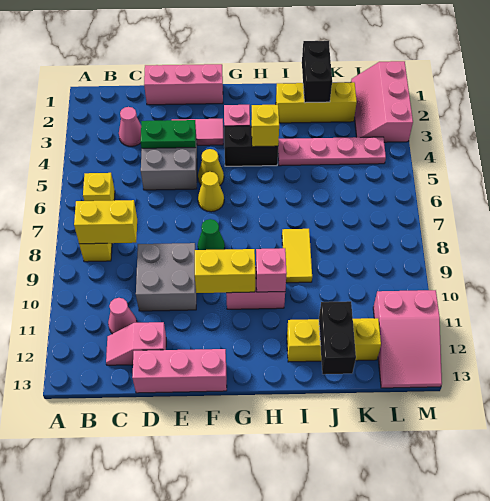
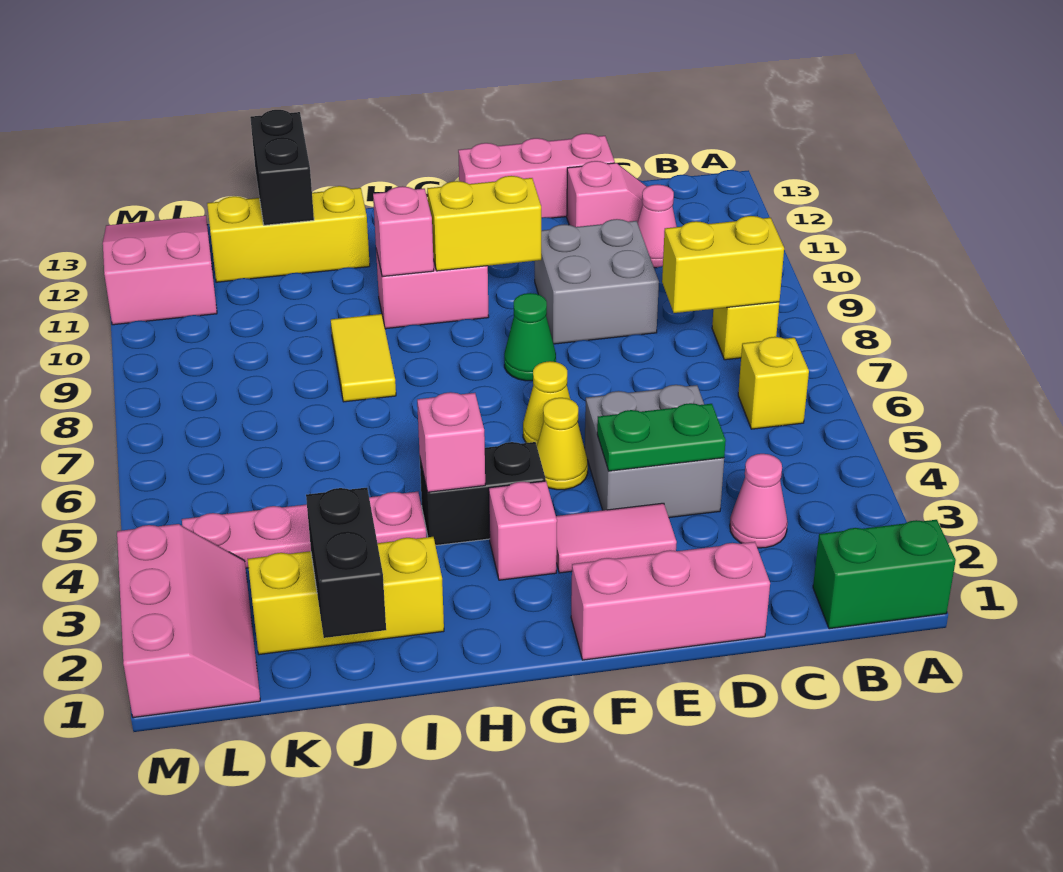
none -> green 1x2 brick [813,520,956,629]
yellow 1x1 brick [251,105,279,147] -> pink 1x1 brick [417,392,485,492]

